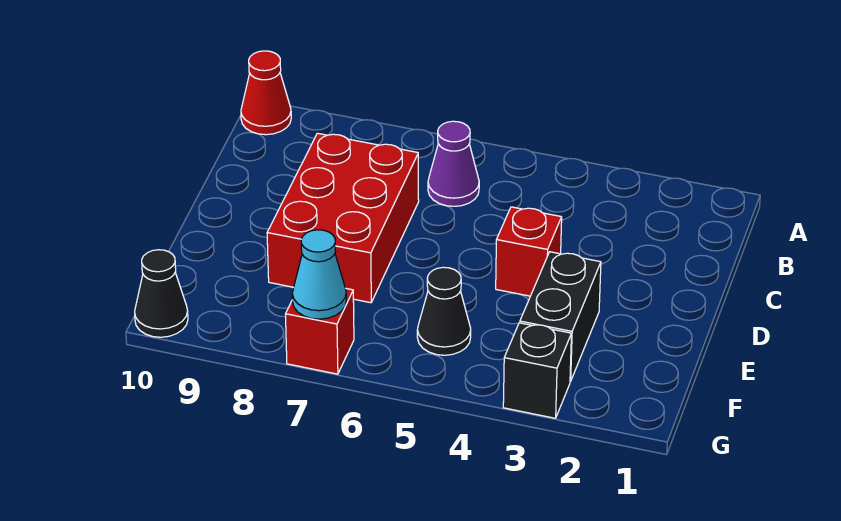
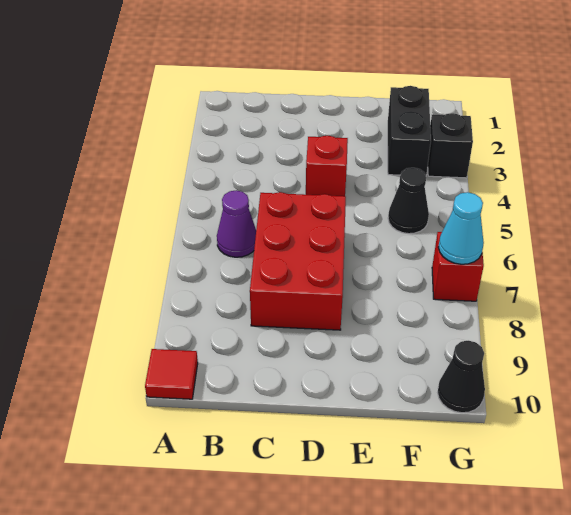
red 1x1 cone [241,51,291,135] -> red 1x1 tile [145,349,198,399]
red 2x3 brick [267,133,419,303] -> red 2x3 brick turned to [250,192,346,330]
black 1x2 brick [520,252,601,382] -> black 1x2 brick turned to [388,86,431,175]

